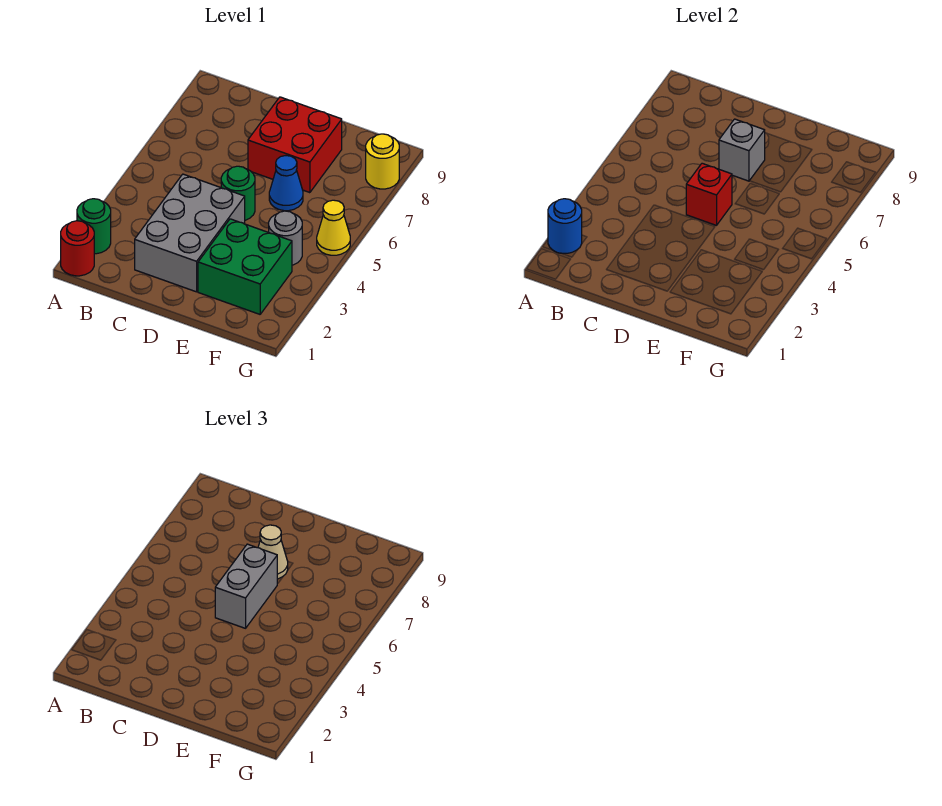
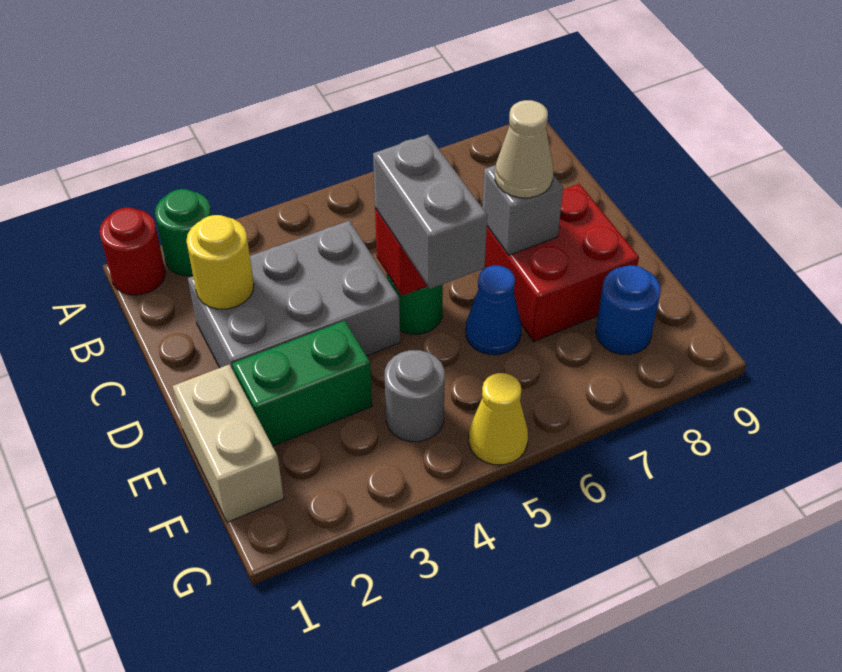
blue 1x1 round brick [548,199,582,253] -> blue 1x1 round brick moved to [596,265,661,355]
grey 1x2 brick [215,544,277,628] -> grey 1x2 brick turned to [373,135,487,289]
none -> tan 1x2 brick [173,364,284,522]
green 2x2 brick [198,219,292,314] -> green 1x2 brick [232,321,372,446]
yellow 1x1 round brick [366,134,399,189] -> yellow 1x1 round brick moved to [186,215,254,309]

